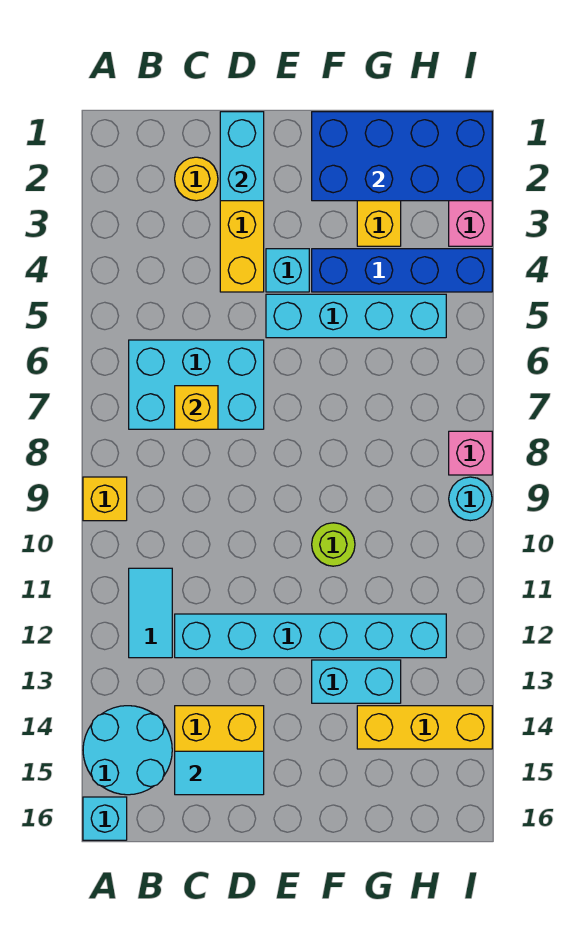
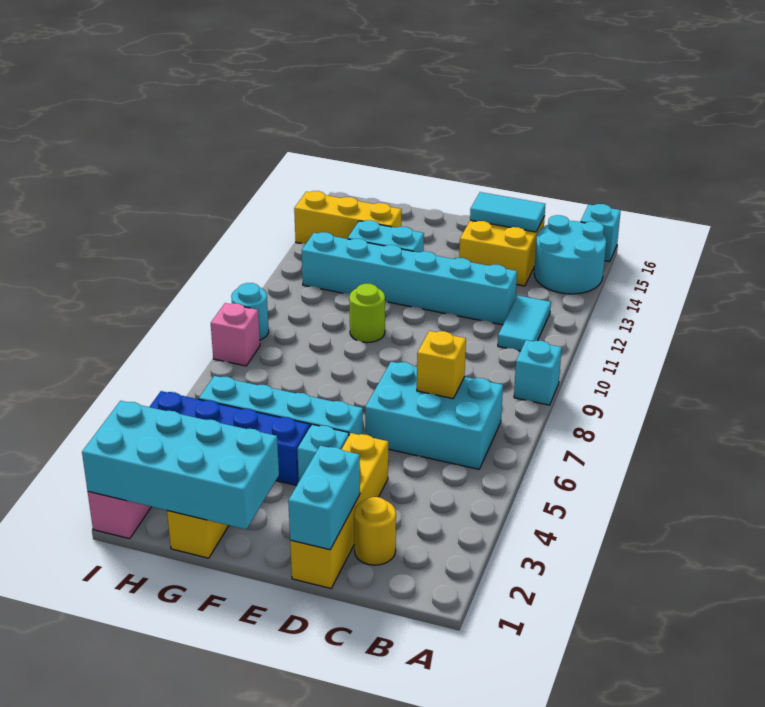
yellow 1x1 brick [83,477,127,521] -> cyan 1x1 brick [514,340,562,405]
blue 2x4 brick [312,112,492,201] -> cyan 2x4 brick [82,401,279,529]

